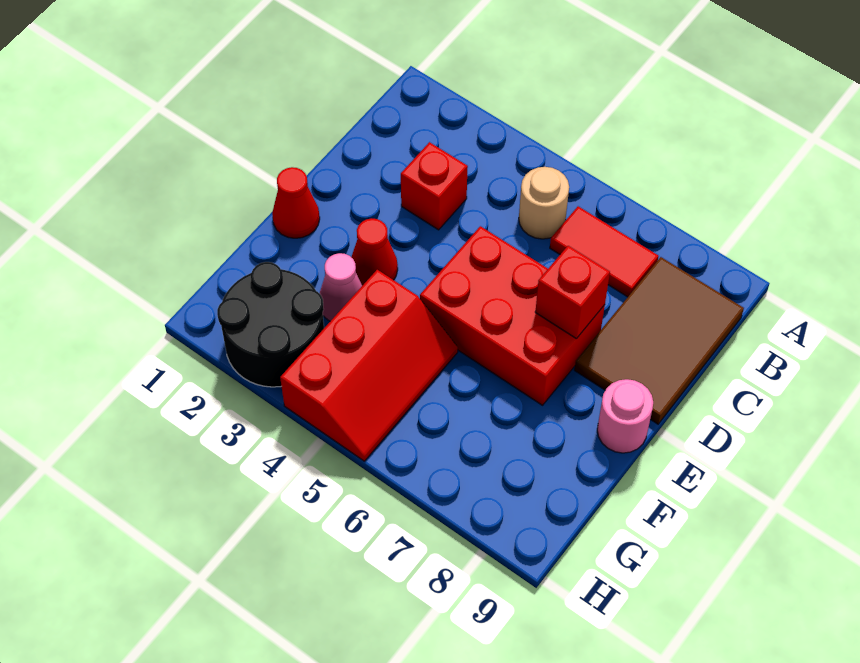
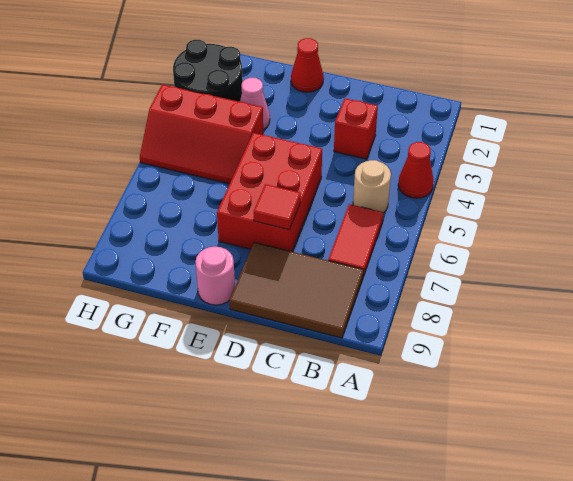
red 1x1 brick [535,246,610,338] -> red 1x1 tile [254,184,301,229]
red 1x1 cone [351,218,398,286] -> red 1x1 cone moved to [398,142,434,198]

